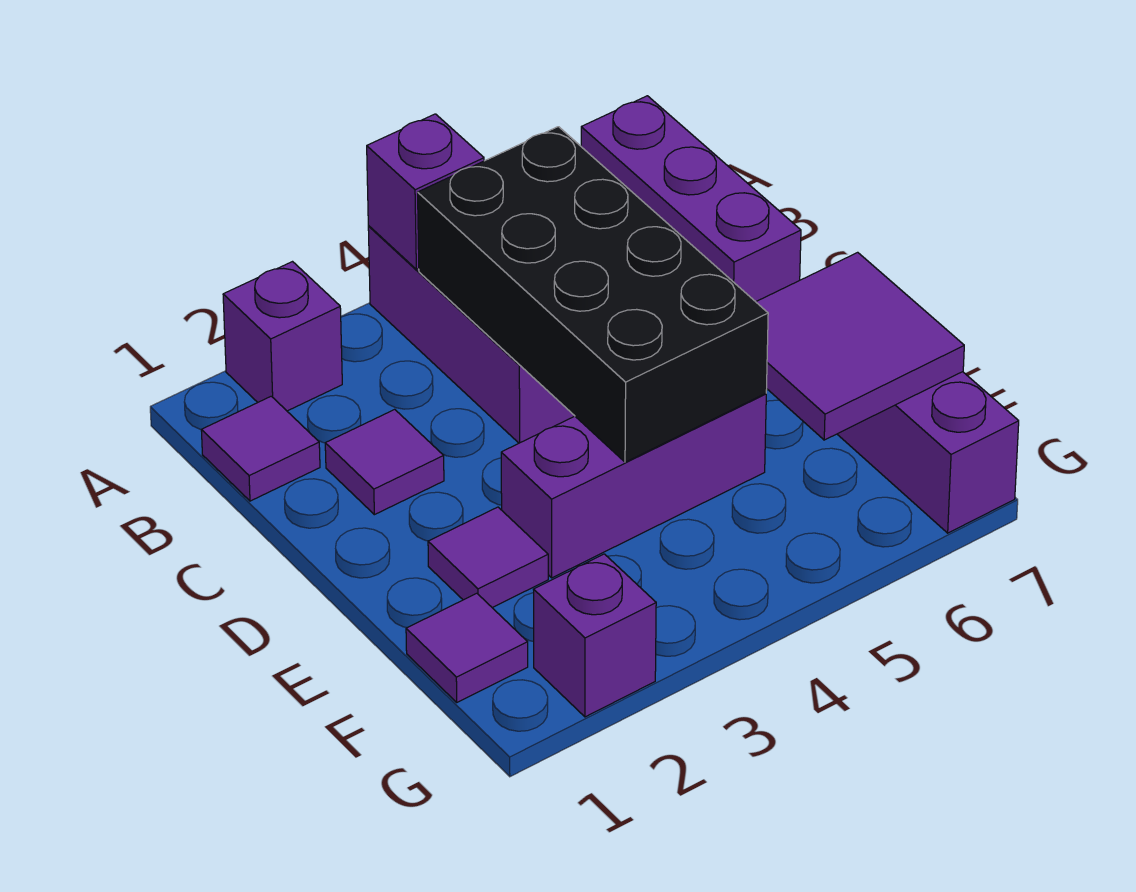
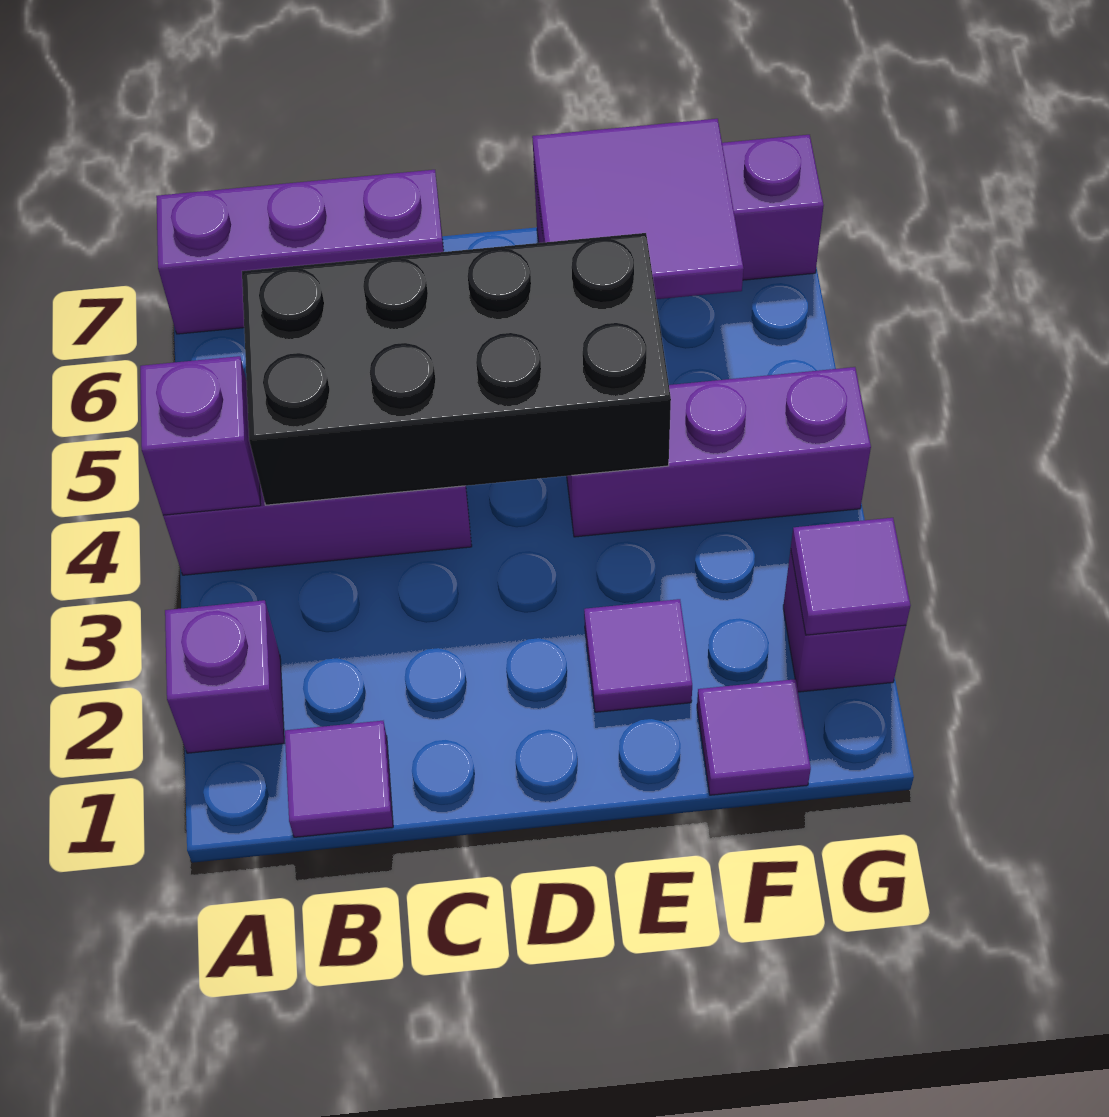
purple 1x1 tile [325,409,444,515] -> purple 1x1 tile moved to [791,518,911,635]
purple 1x3 brick [501,394,766,578] -> purple 1x3 brick turned to [567,367,871,537]

